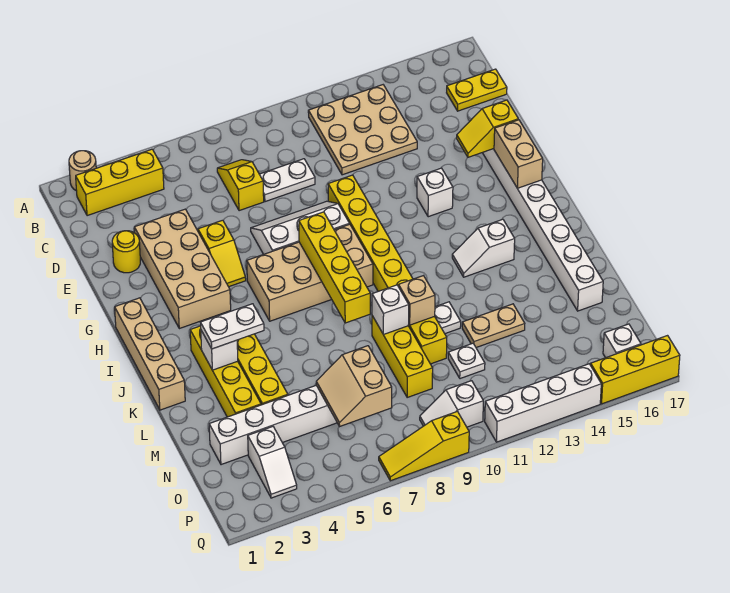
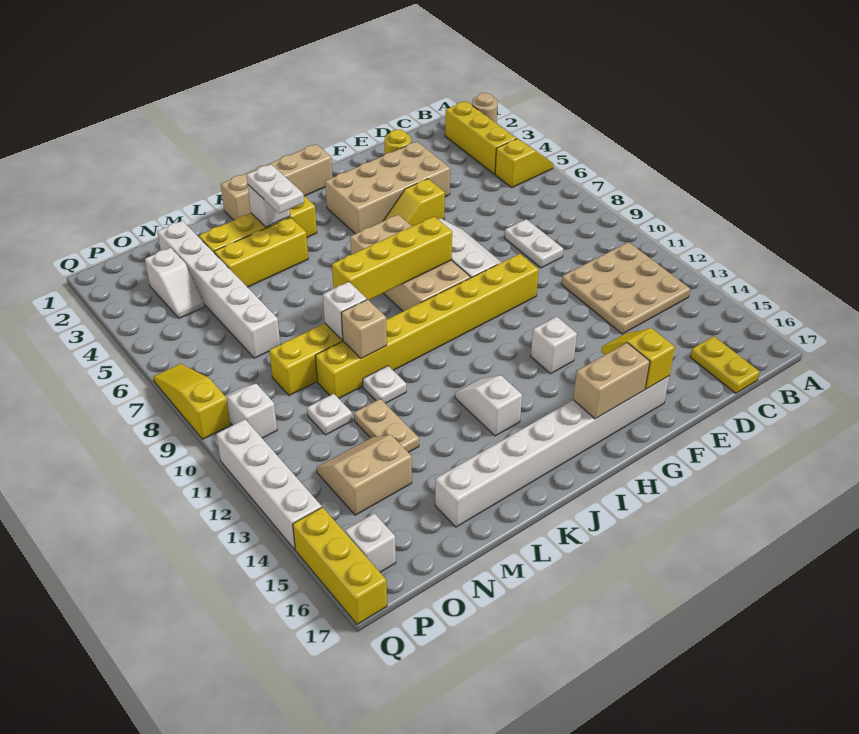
yellow 1x2 slope [217,160,264,211] -> yellow 1x2 slope moved to [495,139,553,188]
tan 2x2 slope [316,346,392,426] -> tan 2x2 slope moved to [316,435,412,515]
white 1x2 slope [248,427,297,498] -> white 1x2 slope turned to [145,248,205,318]

